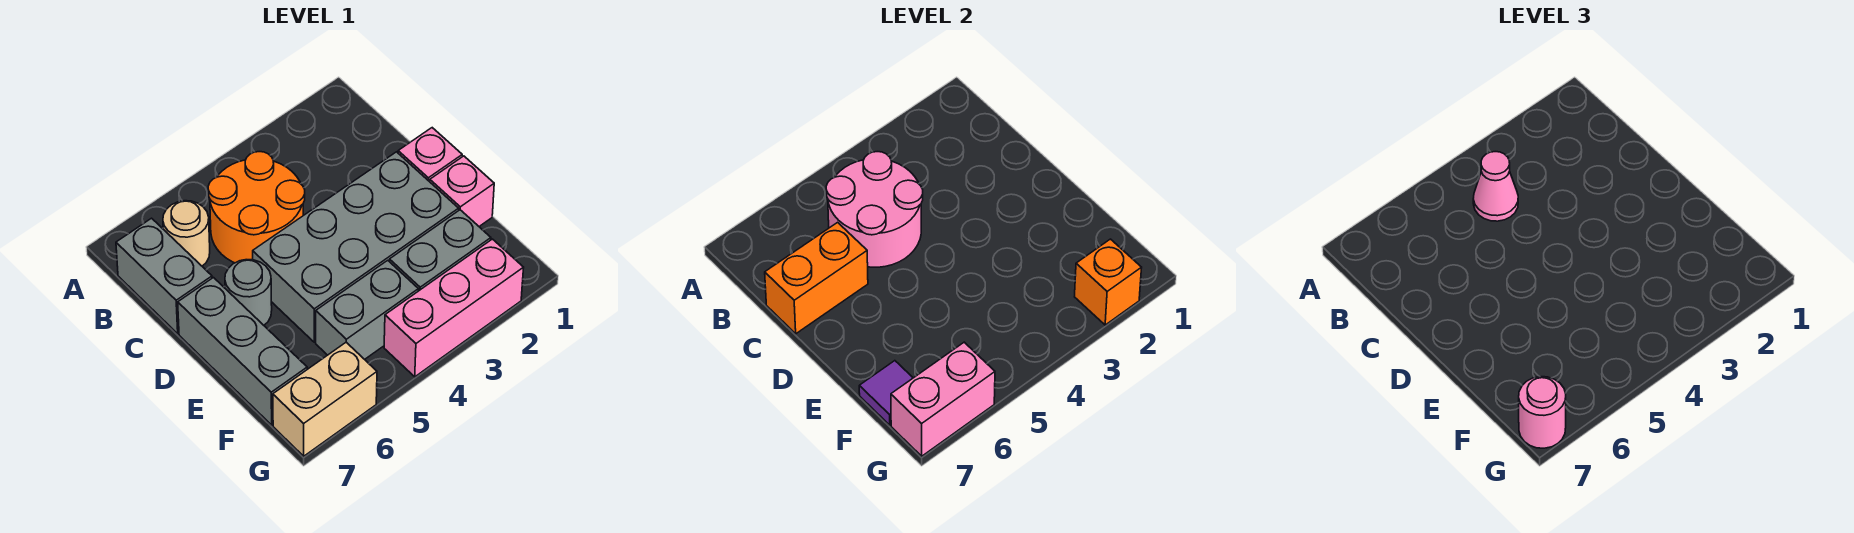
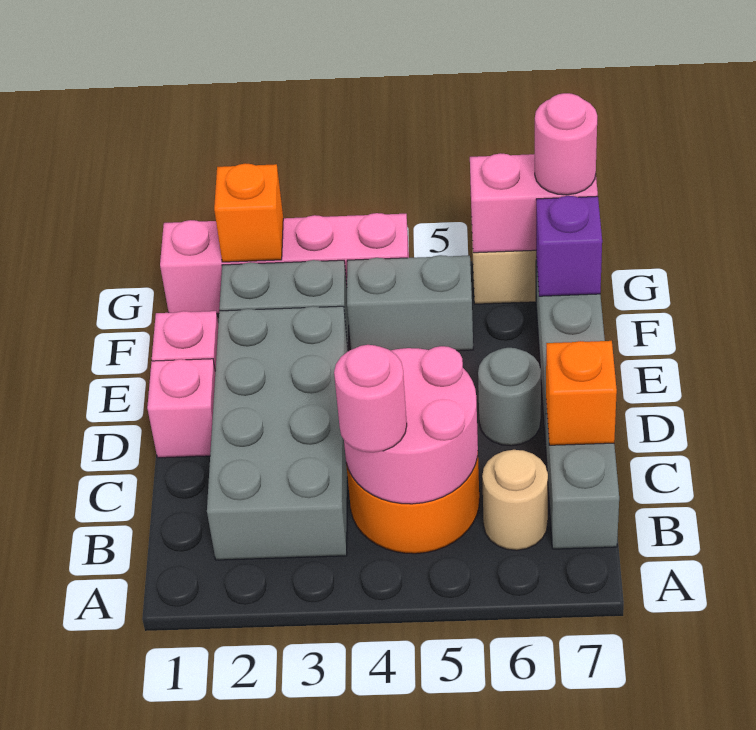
pink 1x1 cone [1473,152,1518,221] -> pink 1x1 round brick [334,345,407,452]
orange 1x2 brick [765,222,868,334] -> orange 1x1 brick [546,341,617,445]
grey 2x4 brick [253,152,459,342] -> grey 2x4 brick turned to [207,306,348,560]
purple 1x1 tile [859,361,913,425] -> purple 1x1 brick [536,196,602,296]
pink 1x3 brick [384,239,524,377] -> pink 1x4 brick [160,213,409,314]

